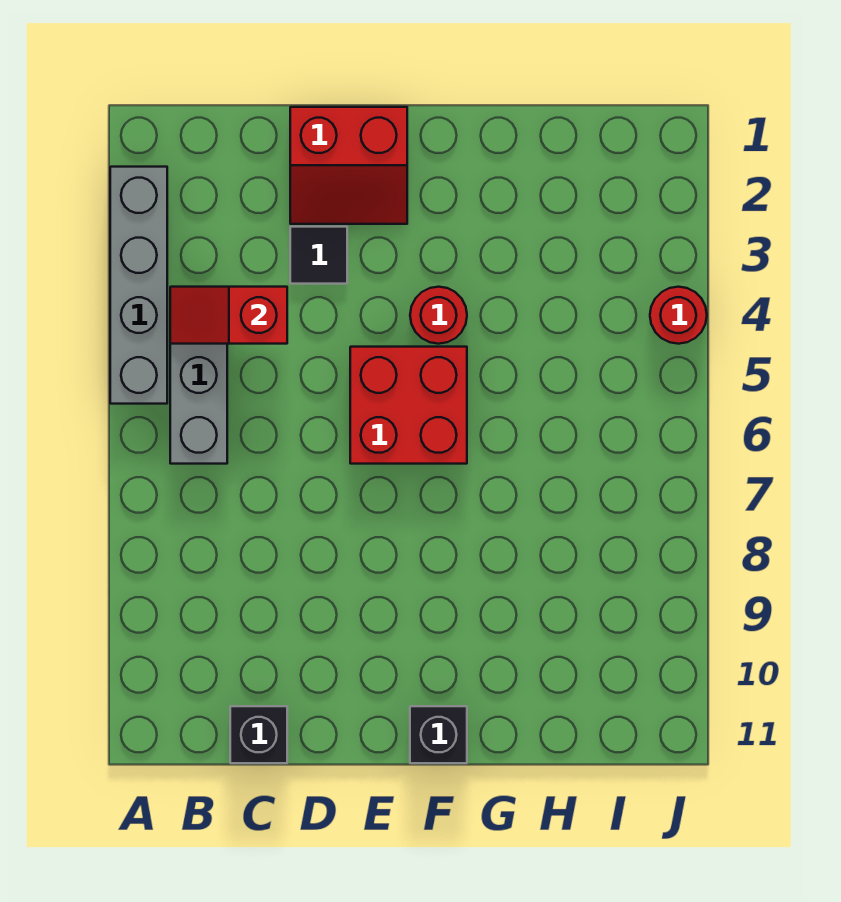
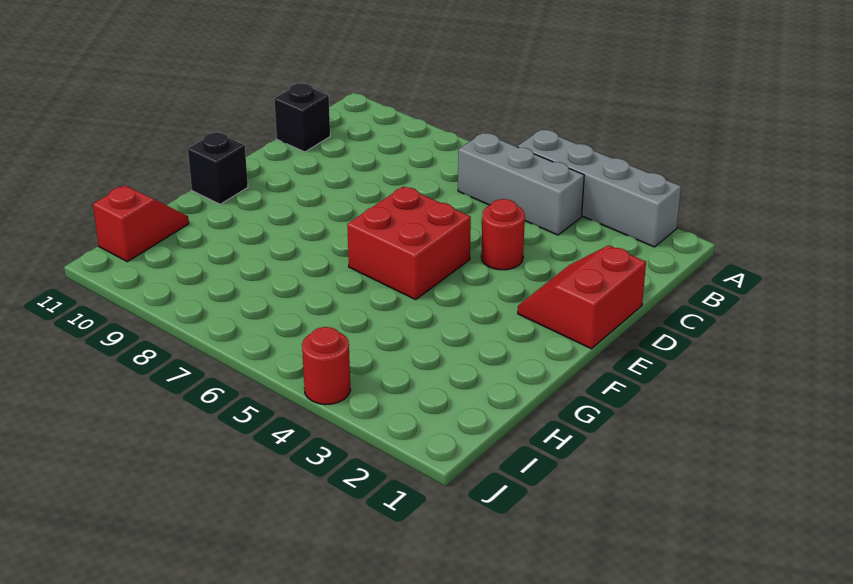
red 1x2 slope [170,287,287,344] -> red 1x2 slope moved to [93,185,189,262]
black 1x1 tile [290,227,347,284] -> none
red 1x1 round brick [410,287,467,344] -> red 1x1 round brick moved to [481,199,525,270]

